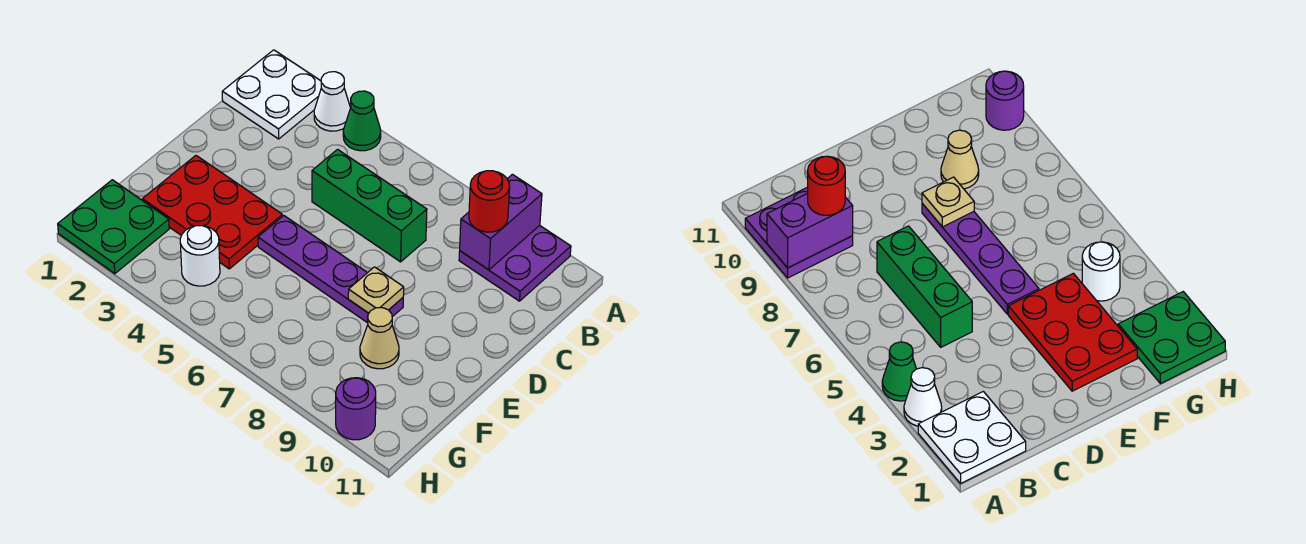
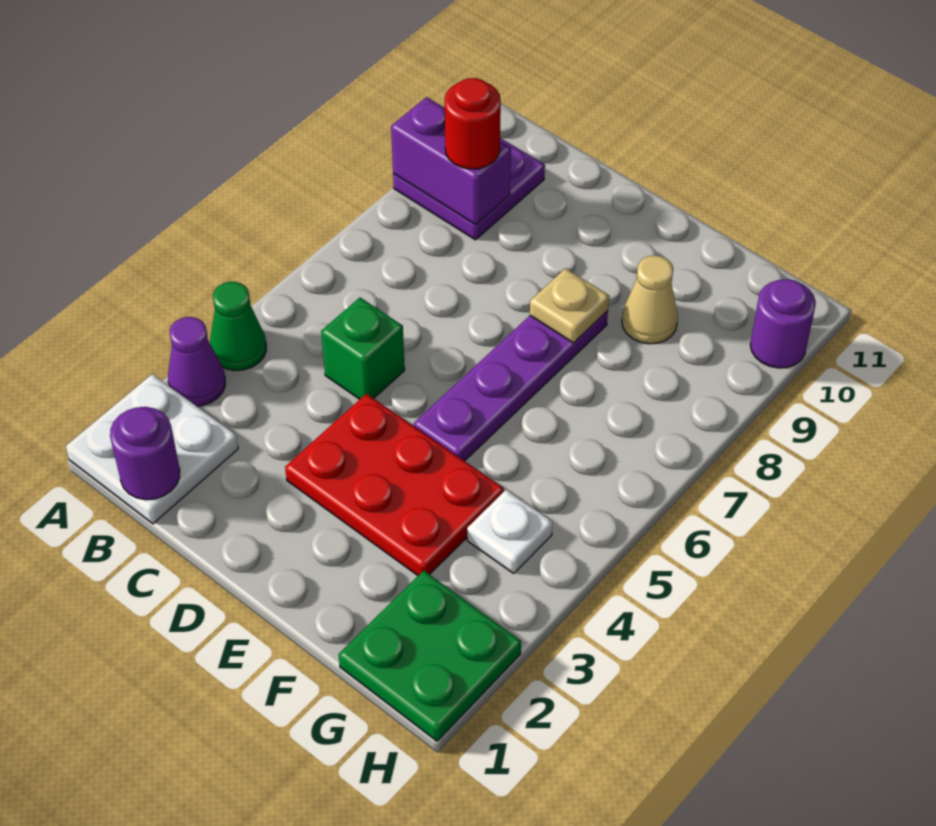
white 1x1 cone [314,72,351,131] -> purple 1x1 cone [168,317,225,406]
none -> purple 1x1 round brick [110,407,180,500]
green 1x3 brick [312,149,427,262] -> green 1x1 brick [321,298,405,399]
red 2x3 plate [142,156,282,269] -> red 2x3 plate turned to [285,394,504,576]
white 1x1 round brick [180,226,220,286] -> white 1x1 plate [467,490,553,573]

